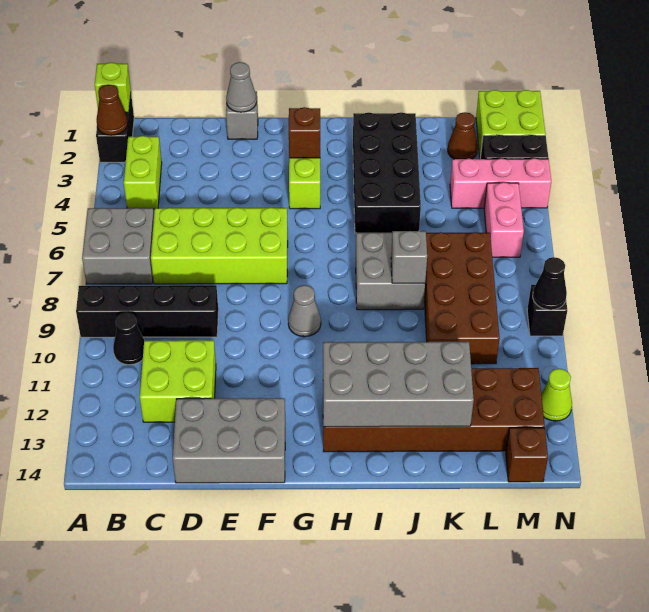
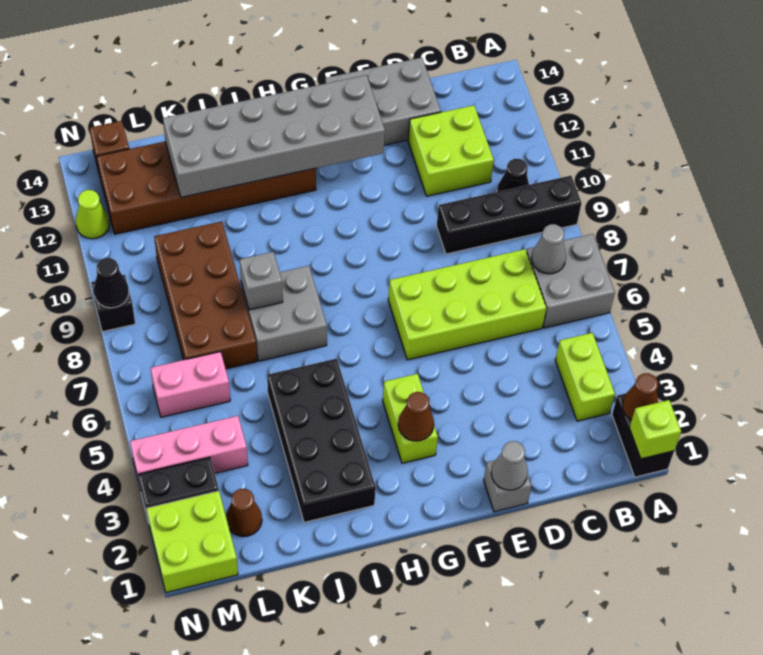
brown 1x1 brick [289,107,320,158] -> brown 1x1 cone [398,392,434,441]
grey 1x1 cone [288,285,321,337] -> grey 1x1 cone moved to [532,224,566,274]
grey 2x4 brick [323,342,474,427] -> grey 2x6 brick [163,75,385,197]
pink 1x2 brick [484,182,524,257] -> pink 1x2 brick turned to [150,352,230,417]

